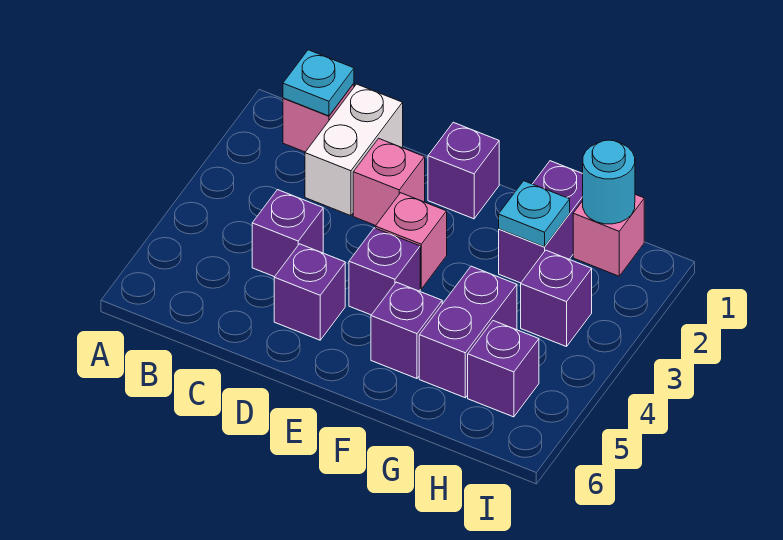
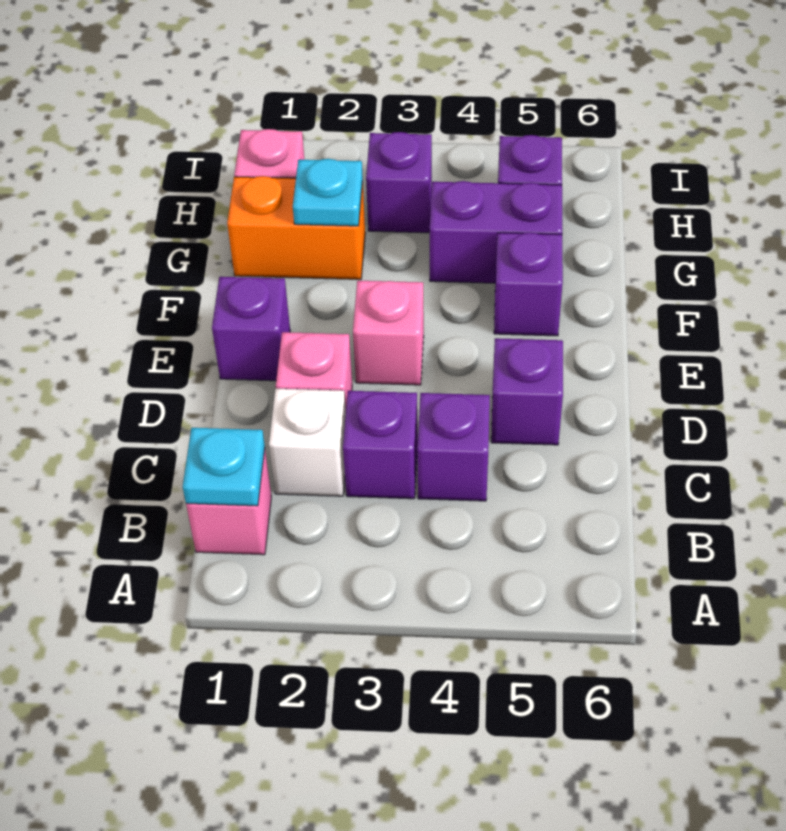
white 1x2 brick [305,84,403,216] -> white 1x1 brick [269,389,346,496]
purple 1x1 brick [349,228,420,315] -> purple 1x1 brick moved to [343,391,418,499]
purple 1x2 brick [499,161,583,283] -> orange 1x2 brick [227,176,365,279]
cyan 1x1 round brick [583,140,635,224] -> none

